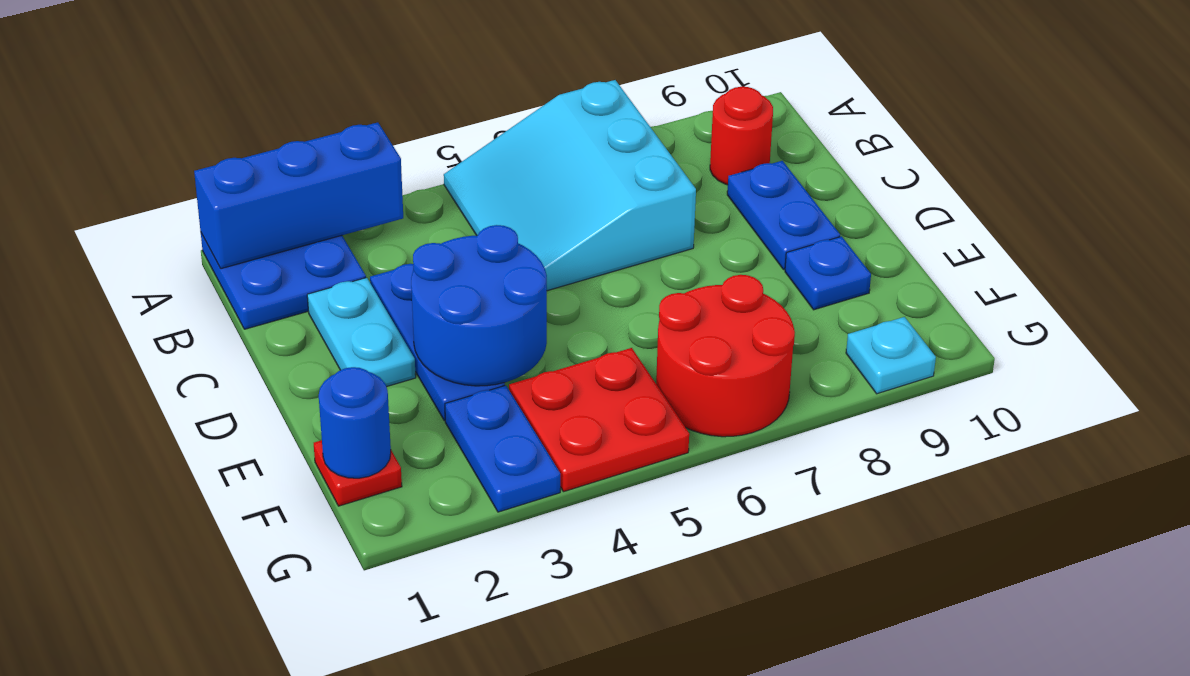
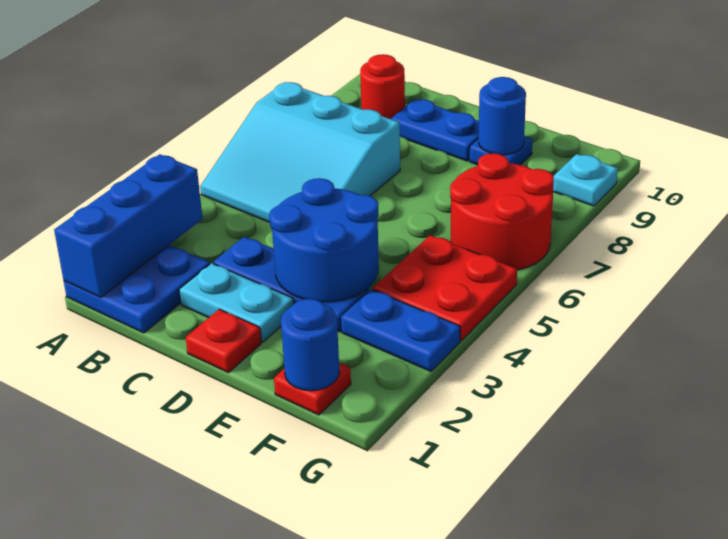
none -> red 1x1 plate [186,309,261,373]
none -> blue 1x1 round brick [479,77,526,155]

